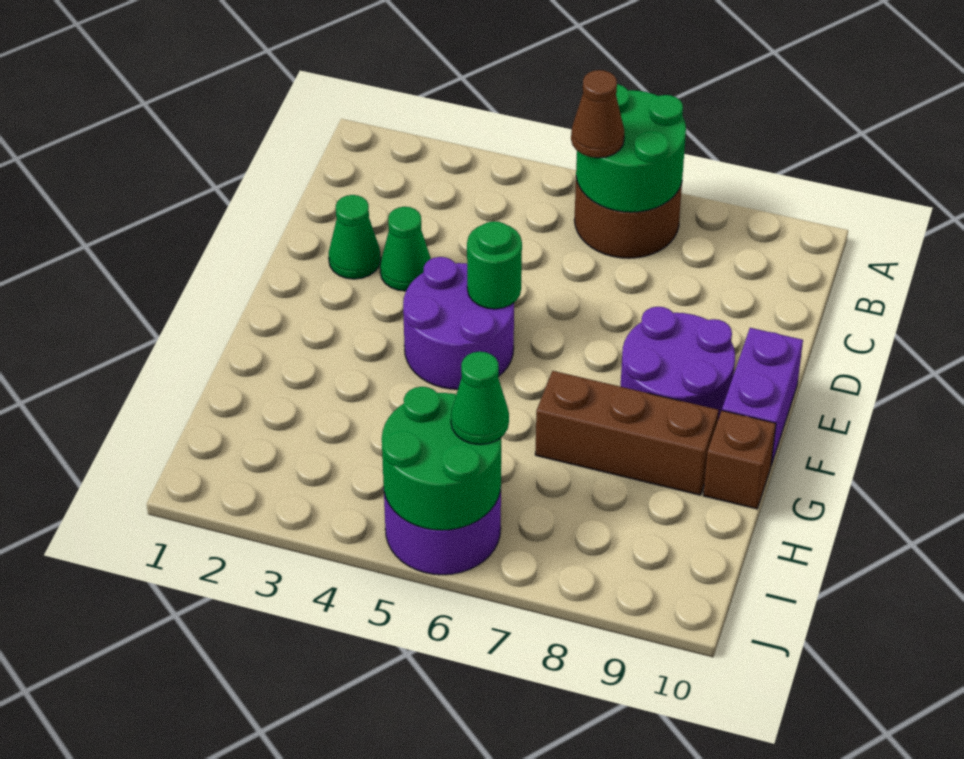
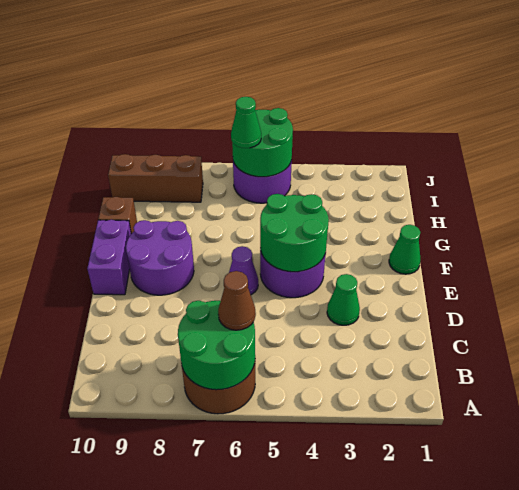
green 1x1 cone [329,195,381,279] -> green 1x1 cone moved to [389,225,420,274]
green 1x1 round brick [467,221,522,309] -> green 2x2 round brick [260,194,329,272]
none -> purple 1x1 cone [229,246,258,295]
brown 1x3 brick [535,371,719,495] -> brown 1x3 brick moved to [108,154,203,202]

